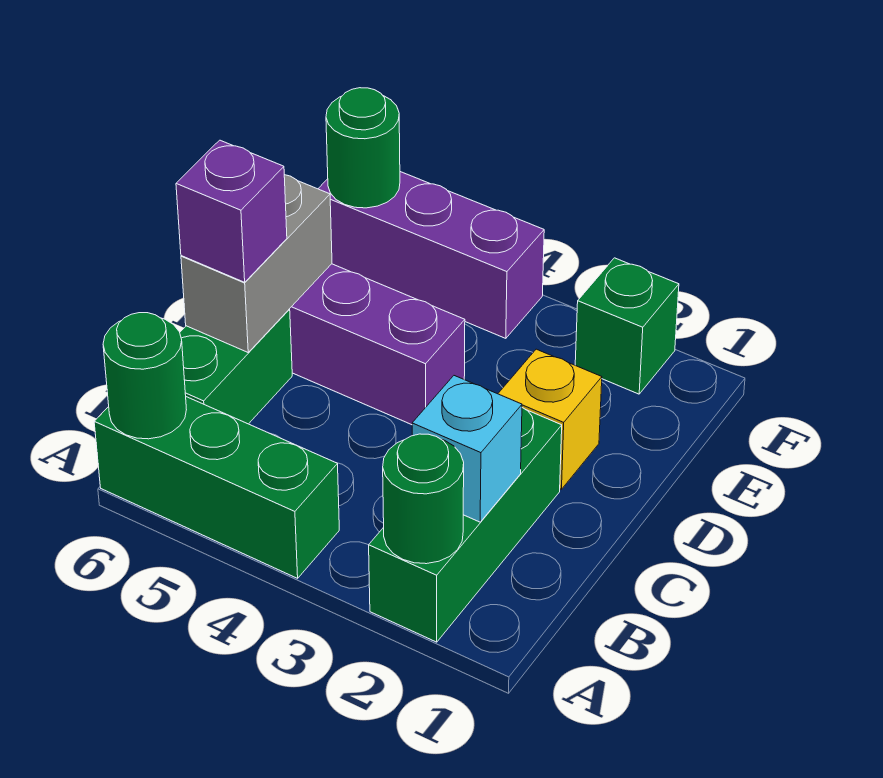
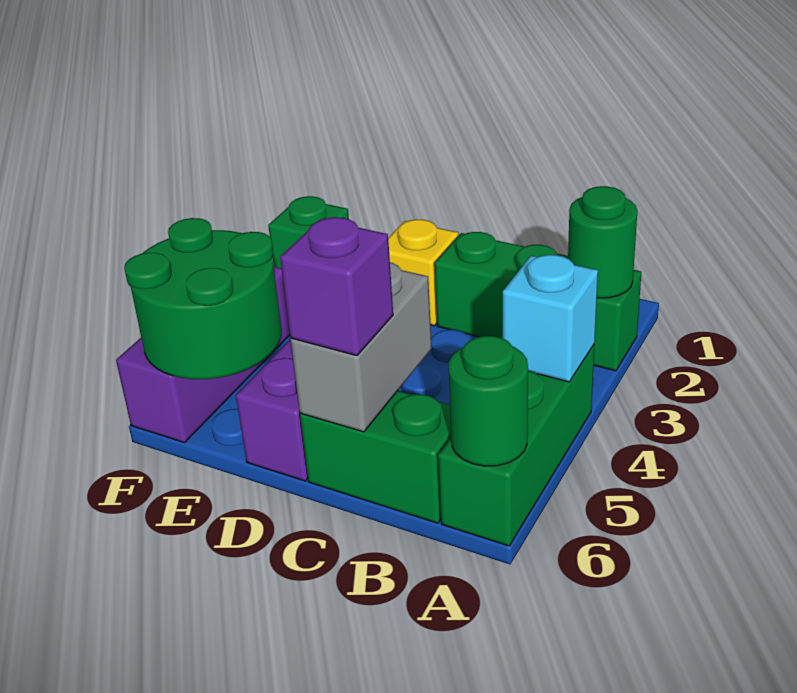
cyan 1x1 brick [412,376,522,522] -> cyan 1x1 brick moved to [503,255,598,382]
grey 1x2 brick [181,175,332,352] -> grey 1x2 brick turned to [290,262,432,432]
green 1x1 round brick [326,88,400,208] -> green 2x2 round brick [124,218,282,379]

